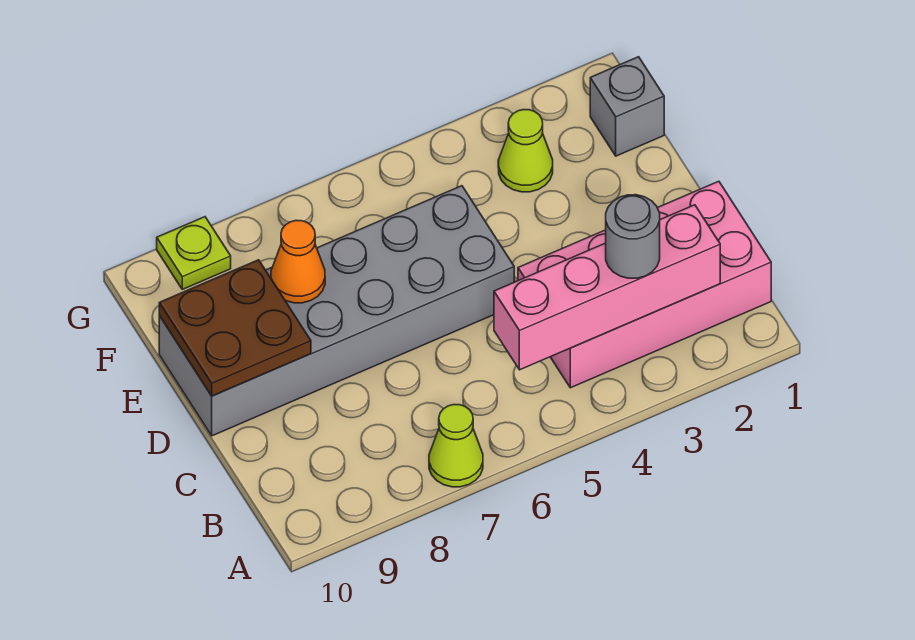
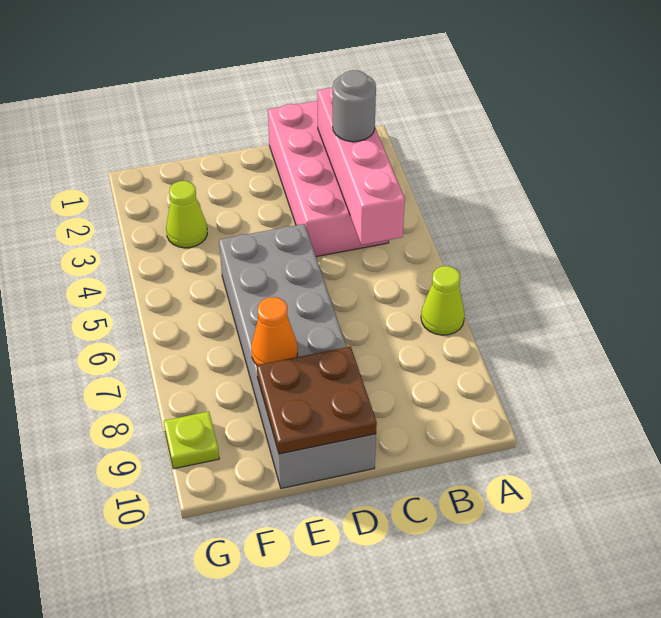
grey 1x1 brick [590,57,664,156] -> none

